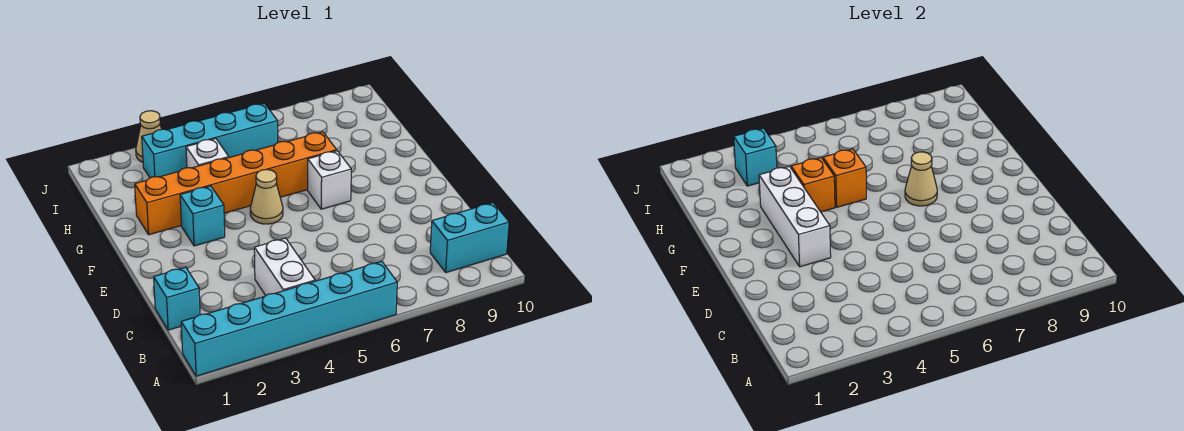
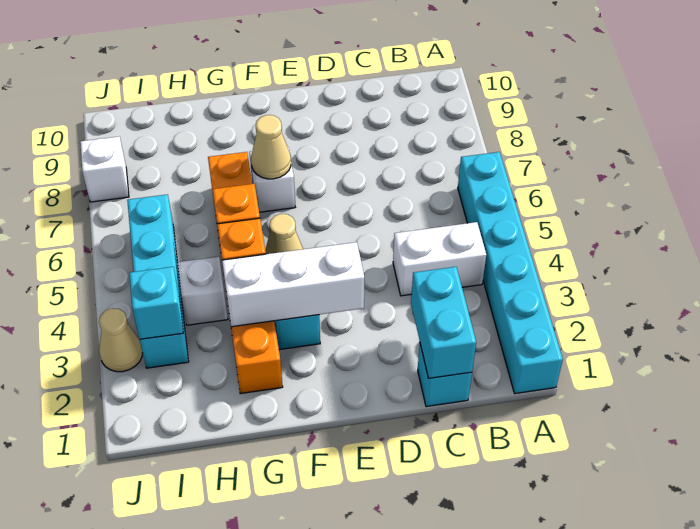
cyan 1x2 brick [430,203,509,273] -> cyan 1x2 brick moved to [411,267,476,378]
none -> white 1x1 brick [80,137,129,202]

